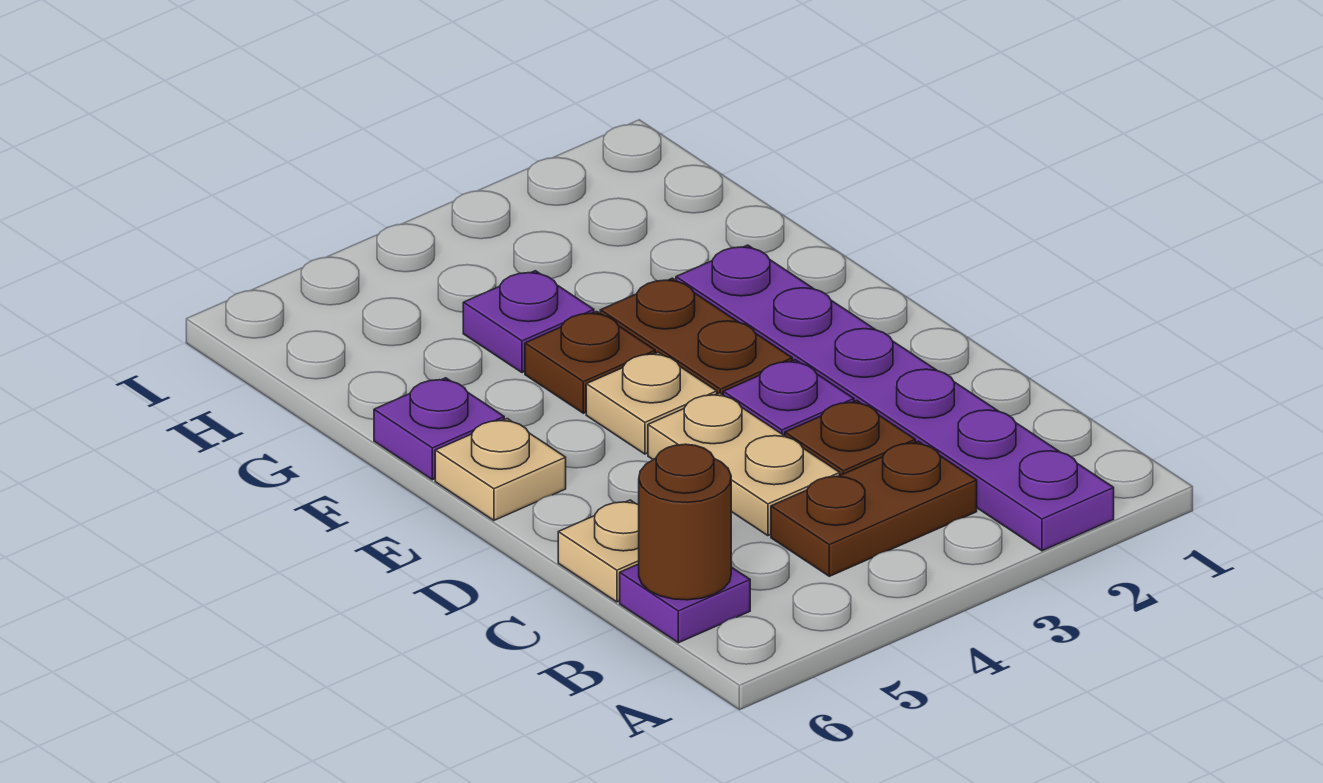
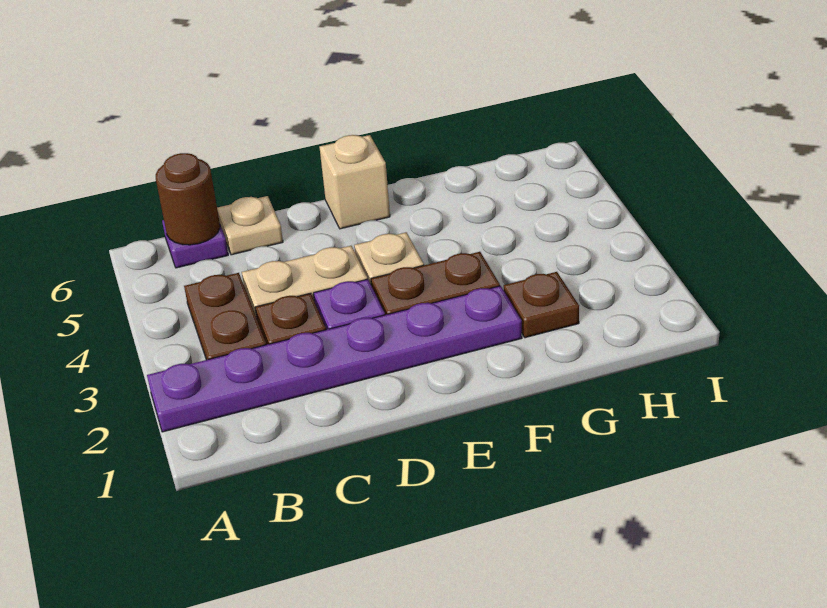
tan 1x1 plate [435,419,566,520] -> tan 1x1 brick [319,135,390,229]
brown 1x1 plate [525,312,655,413] -> brown 1x1 plate moved to [504,272,579,338]
purple 1x1 plate [374,378,504,480] -> none
purple 1x1 plate [463,271,594,373] -> none

